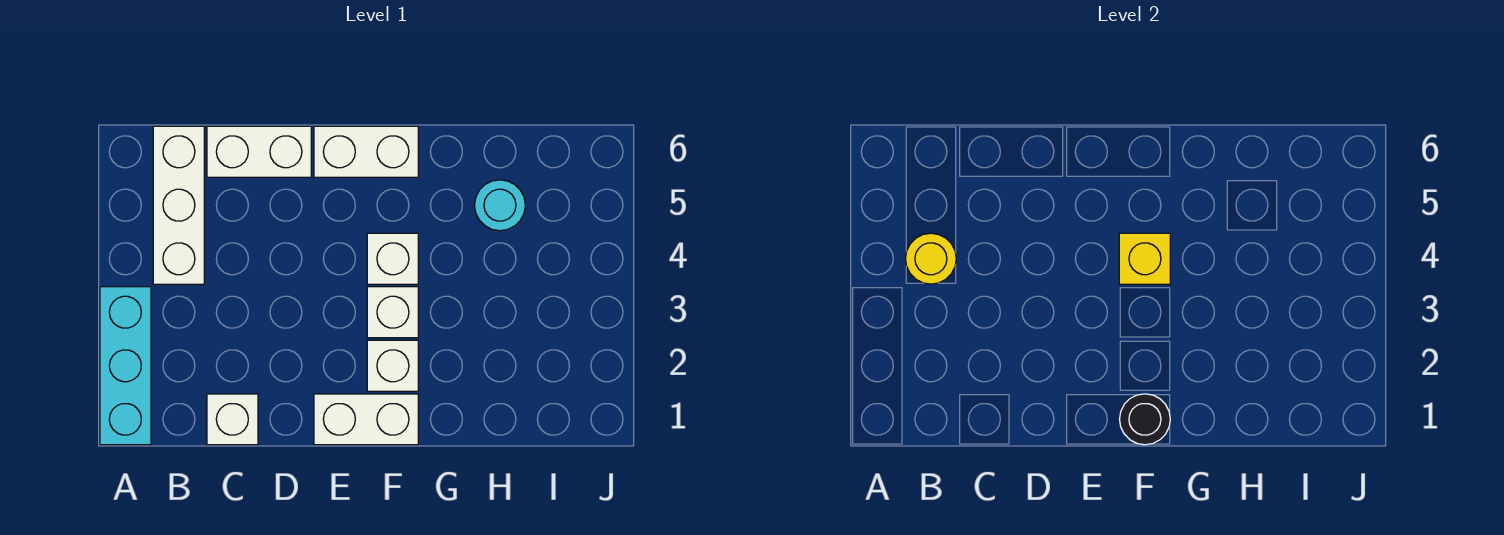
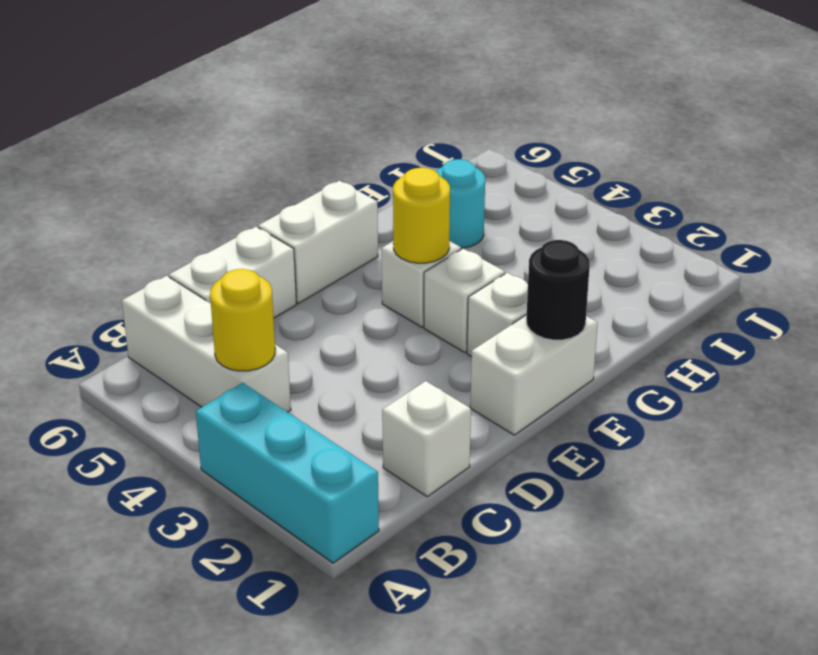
yellow 1x1 brick [1119,233,1170,284] -> yellow 1x1 round brick [393,168,450,263]

